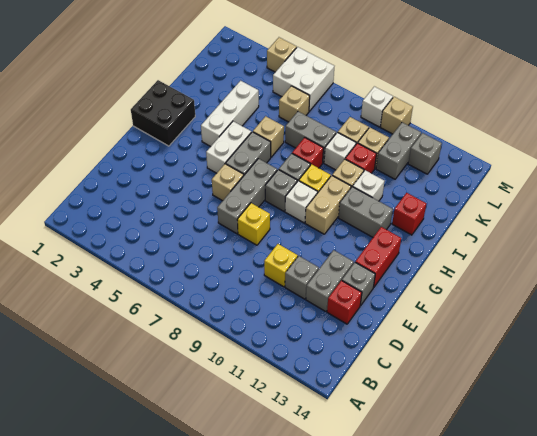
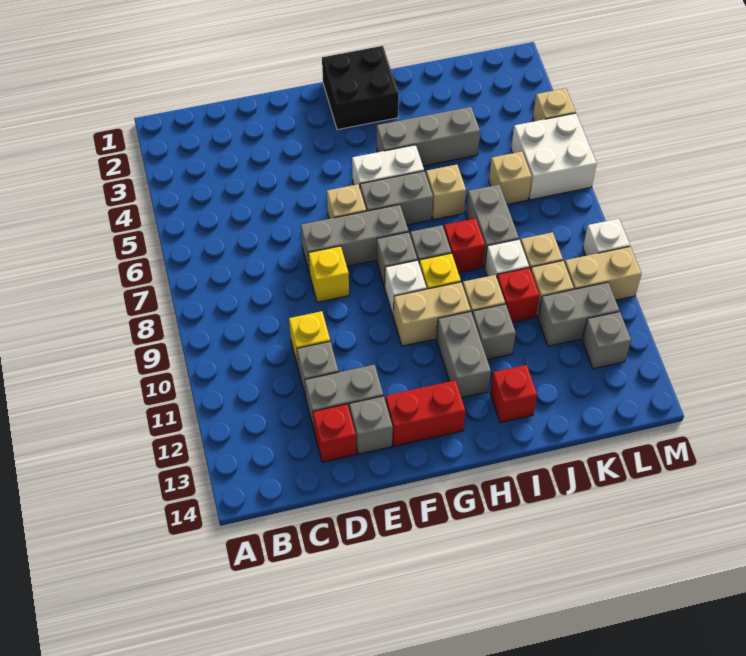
white 1x3 brick [201,81,259,147] -> grey 1x3 brick [377,107,480,166]
white 1x1 brick [353,170,385,201] -> grey 1x1 brick [472,304,516,360]
tan 1x1 brick [380,97,413,134] -> tan 1x2 brick [565,247,641,300]

